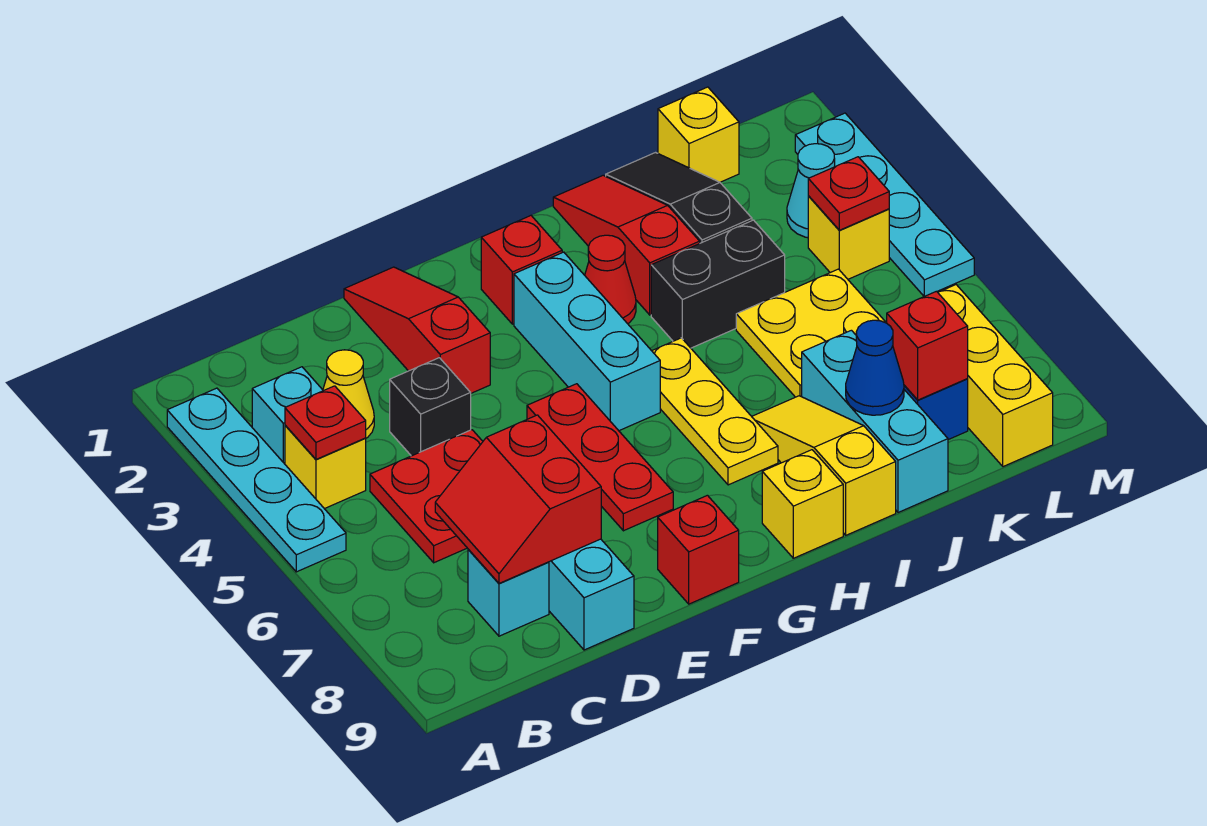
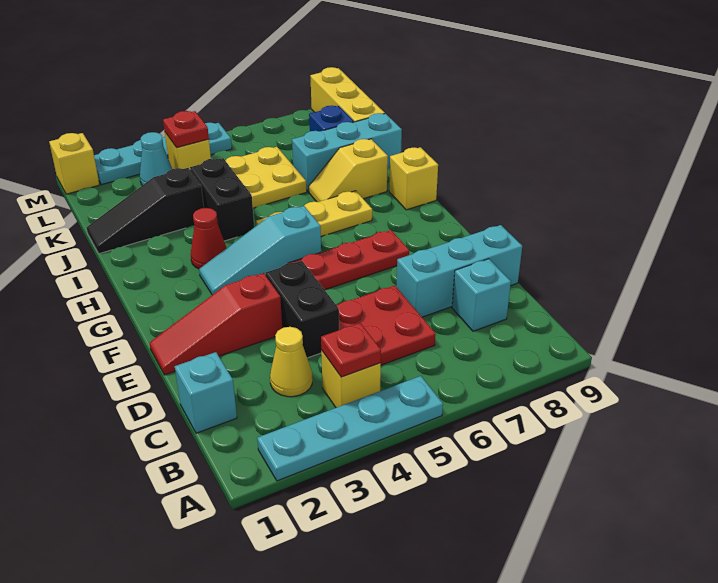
cyan 1x1 brick [252,367,323,464] -> cyan 1x1 brick moved to [175,352,237,433]
red 2x2 slope [435,415,601,583] -> none
black 1x1 brick [390,358,471,456] -> black 1x2 brick [266,261,339,358]
red 1x1 brick [658,495,739,604] -> none
red 1x1 brick [481,216,562,324] -> none
cyan 1x3 brick [514,252,660,431] -> cyan 1x3 slope [199,206,321,295]
red 1x3 slope [553,175,700,315] -> none
yellow 1x3 slope [752,396,896,535] -> yellow 1x2 slope [309,139,388,202]
blue 1x1 cone [846,320,904,415] -> none
yellow 1x1 brick [658,87,739,182] -> yellow 1x1 brick moved to [49,133,99,194]
red 1x1 brick [887,291,968,400] -> none
yellow 1x3 brick [938,285,1053,467] -> yellow 1x3 brick turned to [310,67,385,122]

